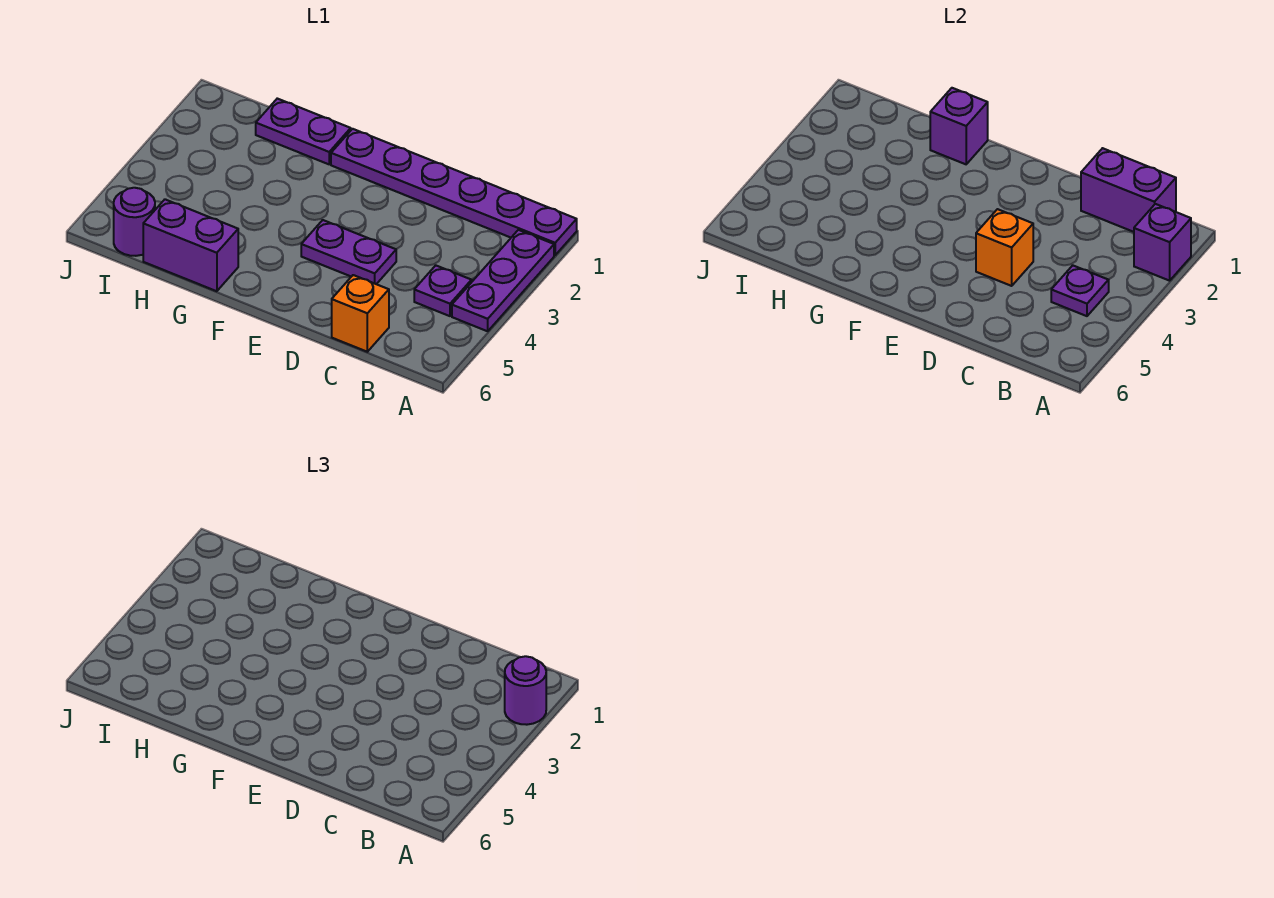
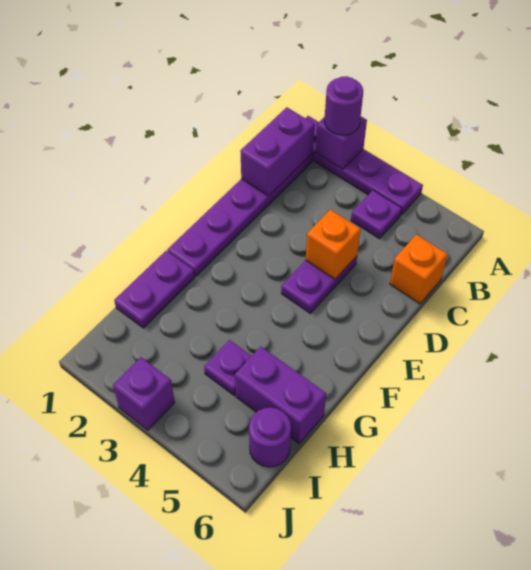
purple 1x1 plate [1051,265,1109,316] -> purple 1x1 plate moved to [204,340,251,395]
purple 1x1 brick [930,88,988,164] -> purple 1x1 brick moved to [113,357,175,430]
purple 1x2 brick [143,199,238,291] -> purple 1x2 brick turned to [235,347,326,444]

